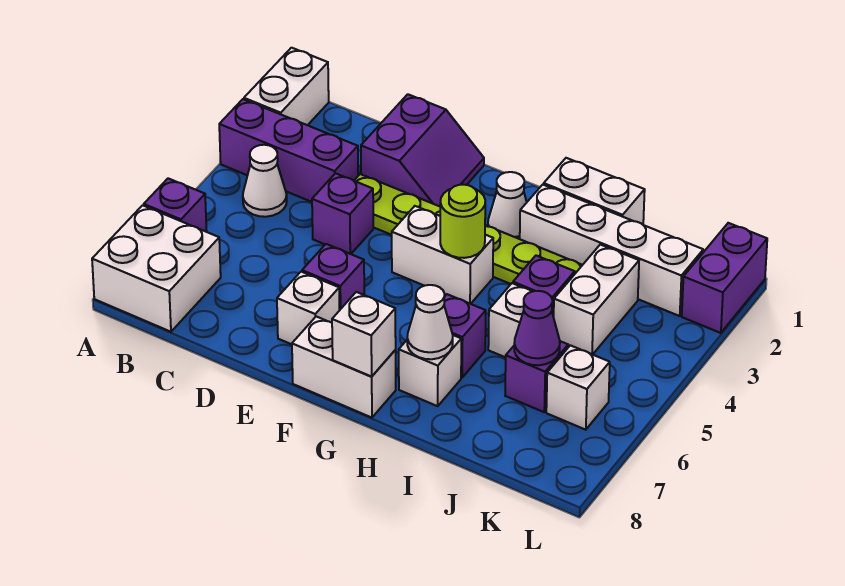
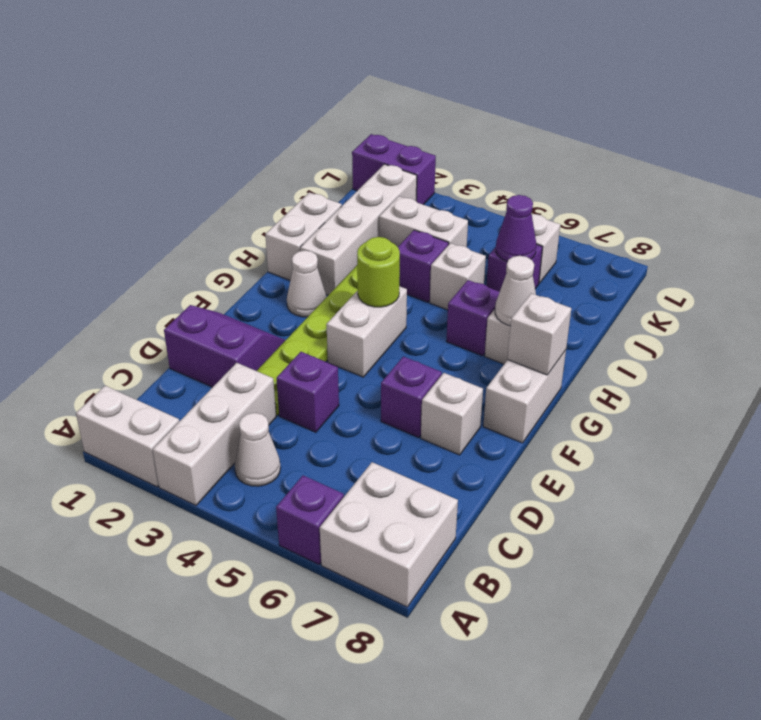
purple 1x3 brick [219,99,358,202] -> white 1x3 brick [153,363,276,505]

